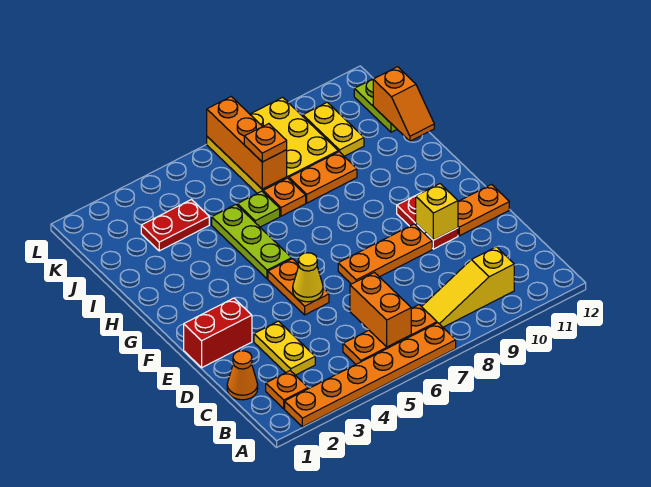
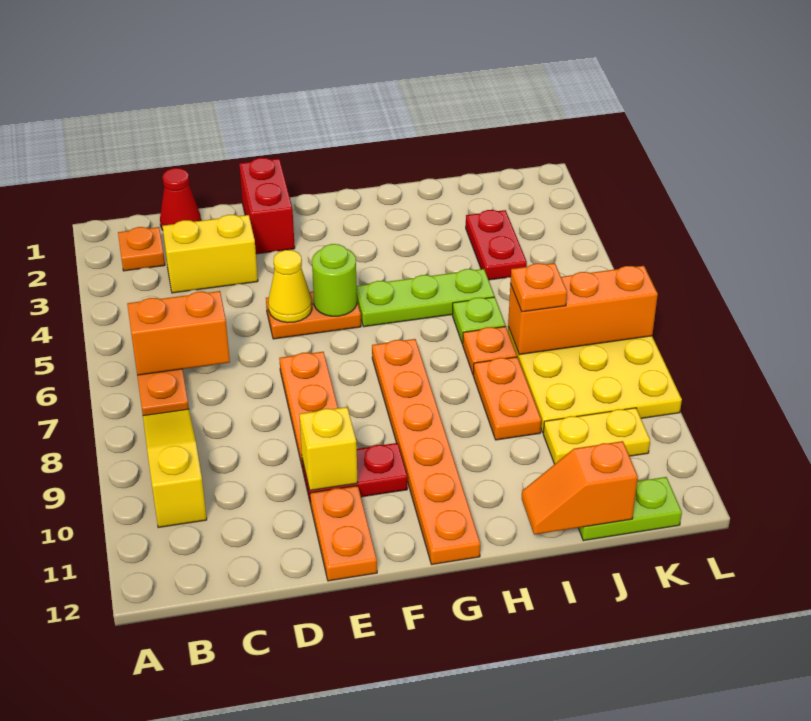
orange 1x6 plate [285,323,456,427] -> orange 1x6 plate moved to [372,339,480,565]
orange 1x1 cone [227,351,258,400] -> red 1x1 cone [160,168,201,230]
yellow 1x2 plate [254,321,315,375] -> yellow 1x2 brick [163,215,258,293]
none -> lime 1x1 round brick [312,244,357,316]

